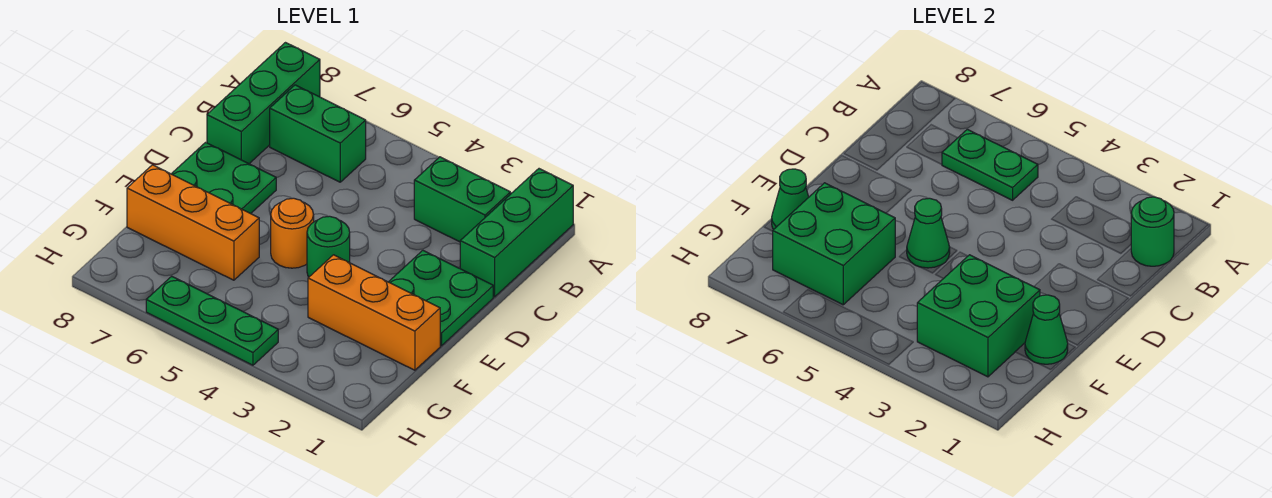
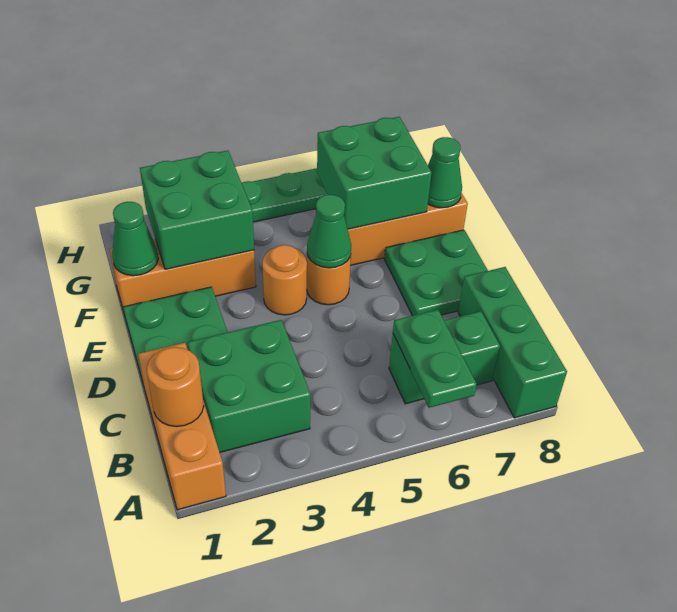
green 1x3 brick [460,169,573,297] -> orange 1x3 brick [138,343,226,510]
green 1x1 round brick [1131,197,1174,266] -> orange 1x1 round brick [147,347,204,427]
green 1x2 brick [414,157,510,242] -> green 2x2 brick [188,320,311,453]
green 1x2 plate [942,129,1038,200] -> green 1x2 plate turned to [393,310,477,408]
green 1x1 round brick [307,216,350,277] -> orange 1x1 round brick [262,245,307,315]

